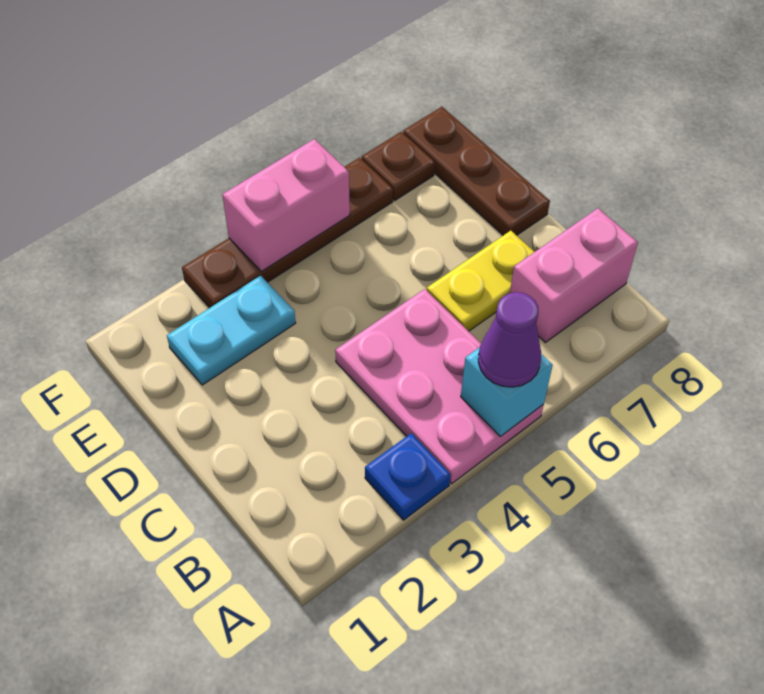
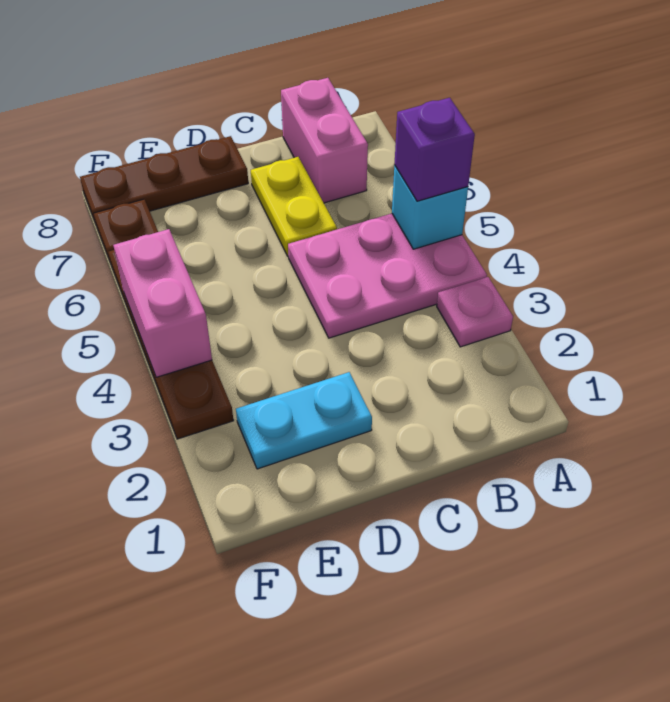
blue 1x1 plate [365,433,451,520] -> pink 1x1 plate [437,277,513,347]
purple 1x1 cone [478,292,541,387] -> purple 1x1 brick [394,98,475,201]
cyan 1x2 plate [167,276,296,385] -> cyan 1x2 plate turned to [236,372,372,469]

